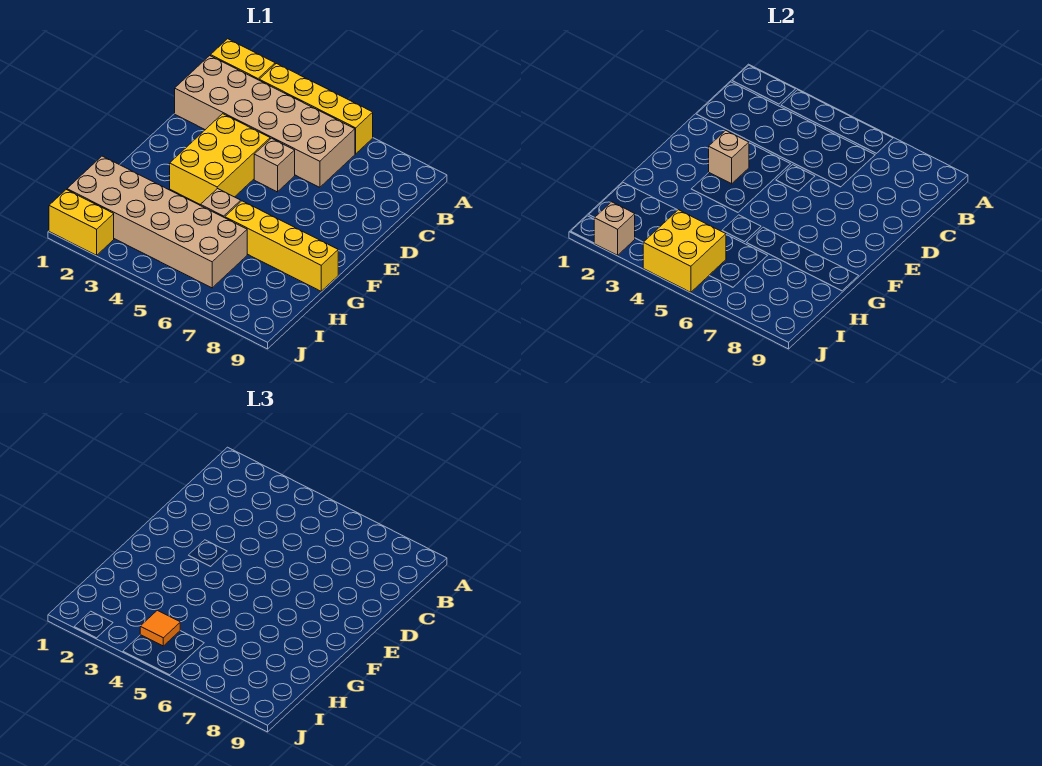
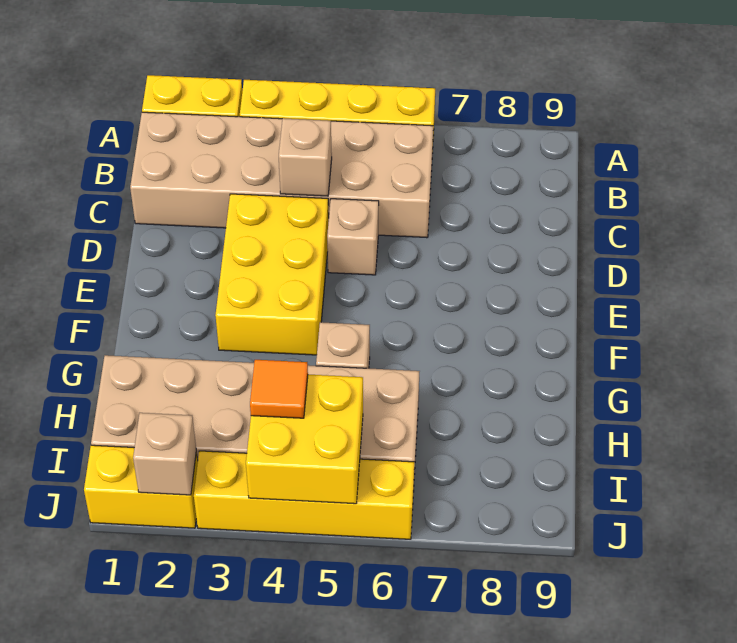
tan 1x1 brick [709,130,749,184] -> tan 1x1 brick moved to [279,118,332,196]
yellow 1x4 brick [225,201,338,291] -> yellow 1x4 brick moved to [194,451,414,539]

